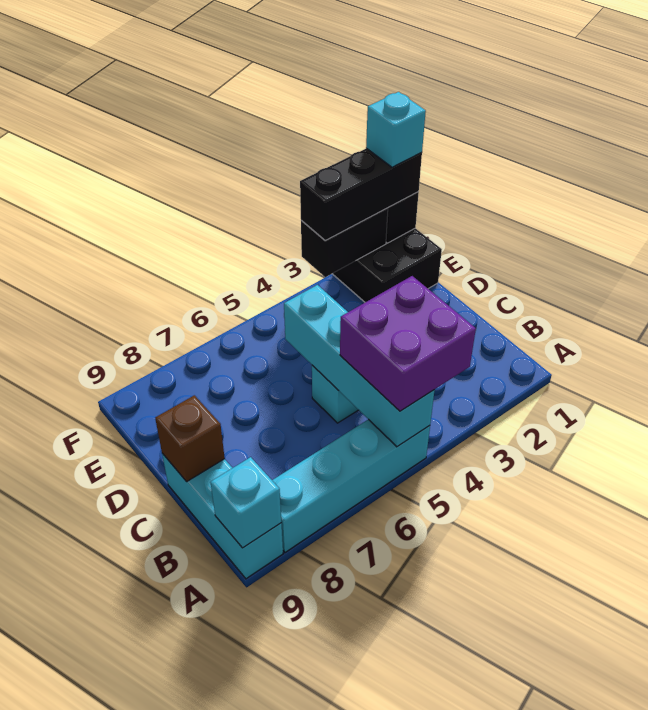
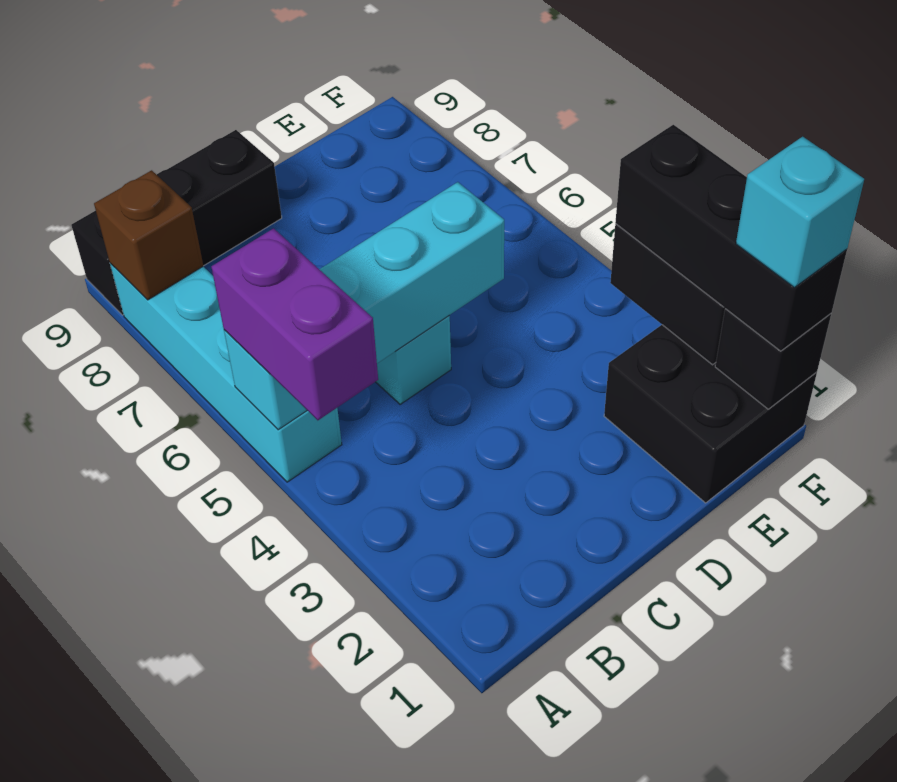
purple 2x2 brick [340,276,476,411] -> purple 1x2 brick [211,228,378,420]
cyan 1x3 brick [162,453,283,579] -> black 1x3 brick [71,130,282,315]
cyan 1x1 brick [211,457,281,548] -> none
brown 1x1 brick [155,395,225,482] -> brown 1x1 brick moved to [94,170,203,300]

